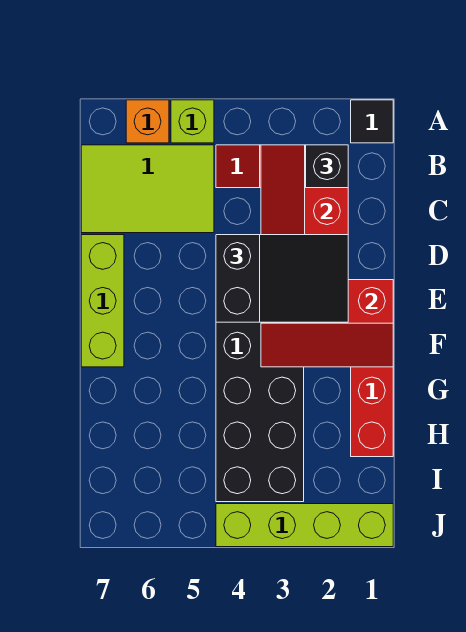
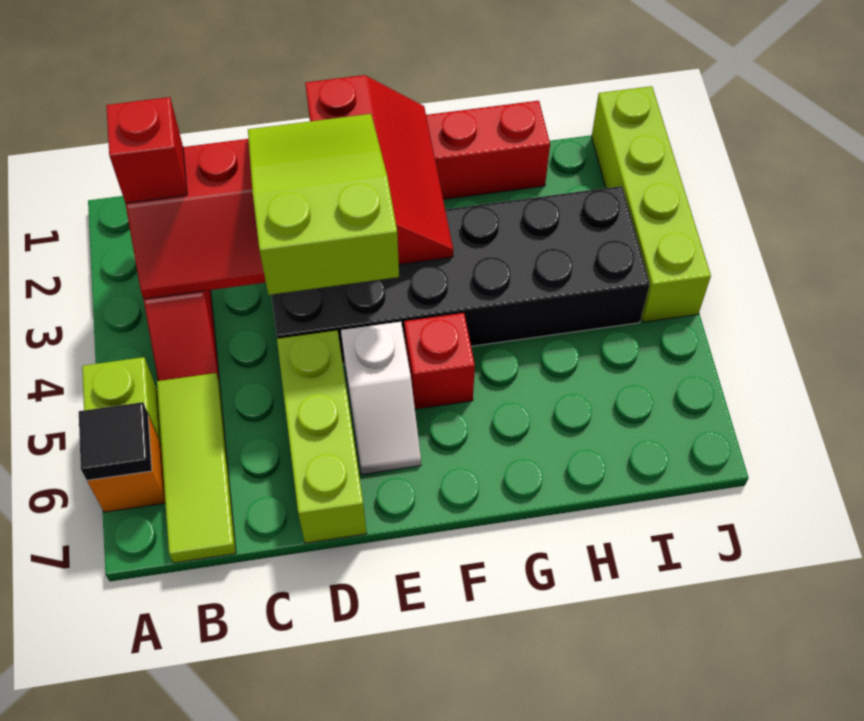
black 1x1 tile [351,100,393,143] -> black 1x1 tile moved to [79,402,152,480]
black 1x1 brick [306,145,348,188] -> red 1x1 brick [106,97,187,203]
lime 2x3 tile [81,145,214,233] -> lime 1x3 tile [157,373,236,563]
black 2x3 slope [216,235,348,322] -> lime 2x3 slope [248,114,399,295]
lime 1x3 brick [81,235,124,367] -> lime 1x3 brick turned to [277,331,367,543]
none -> white 1x2 slope [341,322,421,474]
none -> red 1x1 brick [404,313,475,409]

